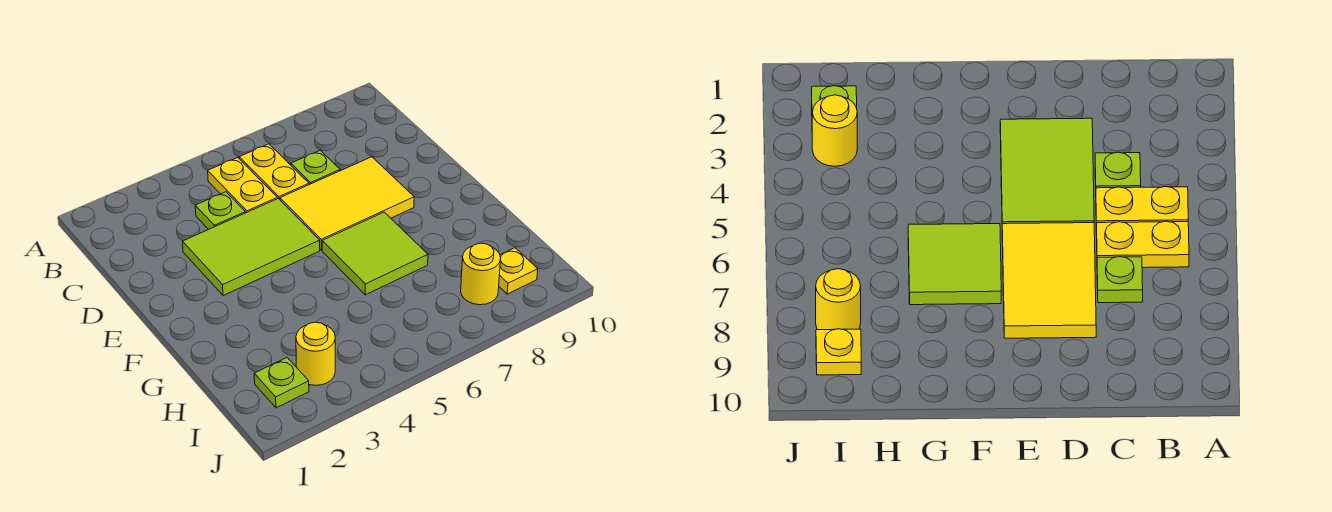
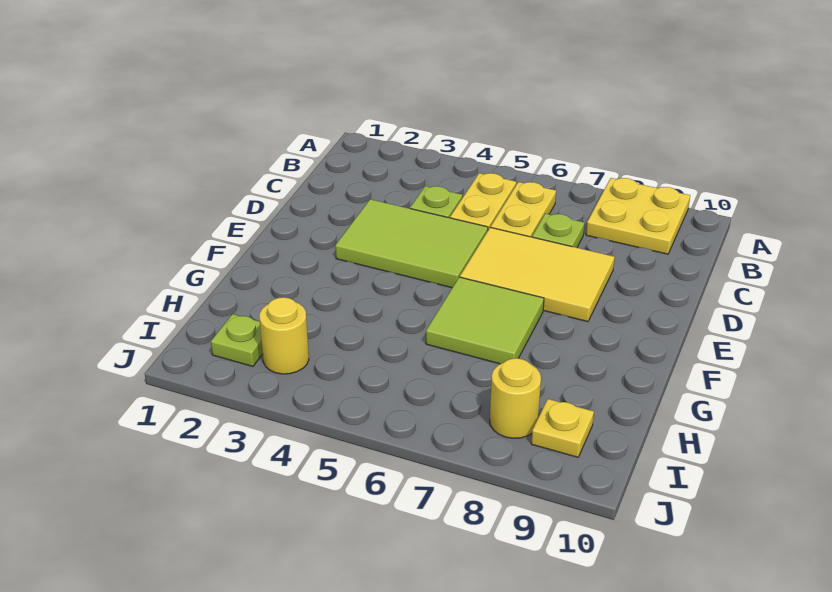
none -> yellow 2x2 plate [586,178,690,254]

